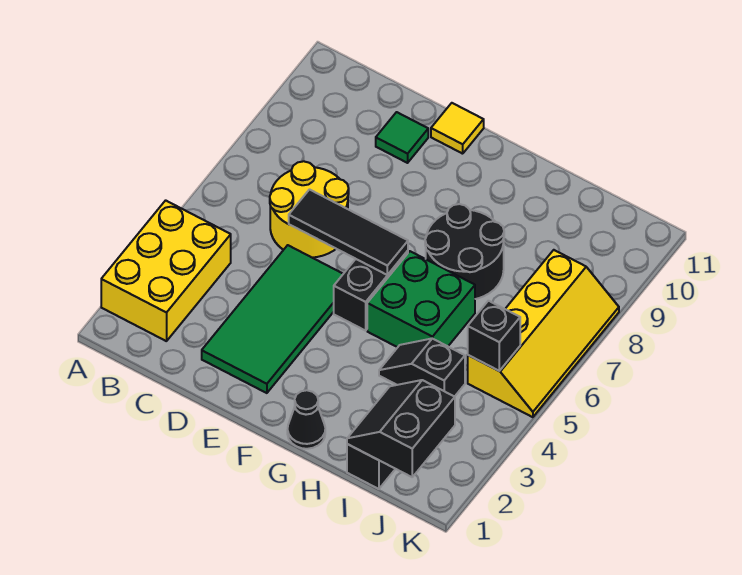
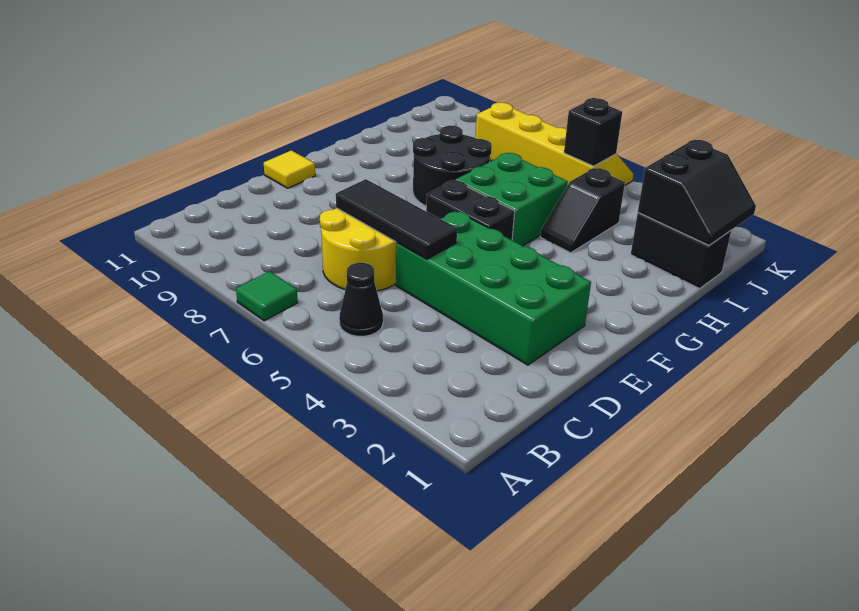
yellow 2x3 brick [101,200,231,341] -> none
green 2x4 tile [202,245,343,393] -> green 2x4 brick [396,211,591,365]
black 1x3 tile [289,190,408,275] -> black 1x3 tile turned to [336,179,457,259]
green 1x1 tile [376,112,428,163] -> green 1x1 tile moved to [236,271,298,321]
black 1x1 cone [287,390,325,449] -> black 1x1 cone moved to [339,263,383,336]
black 2x2 slope [347,380,455,477] -> black 2x2 slope turned to [638,140,756,245]

